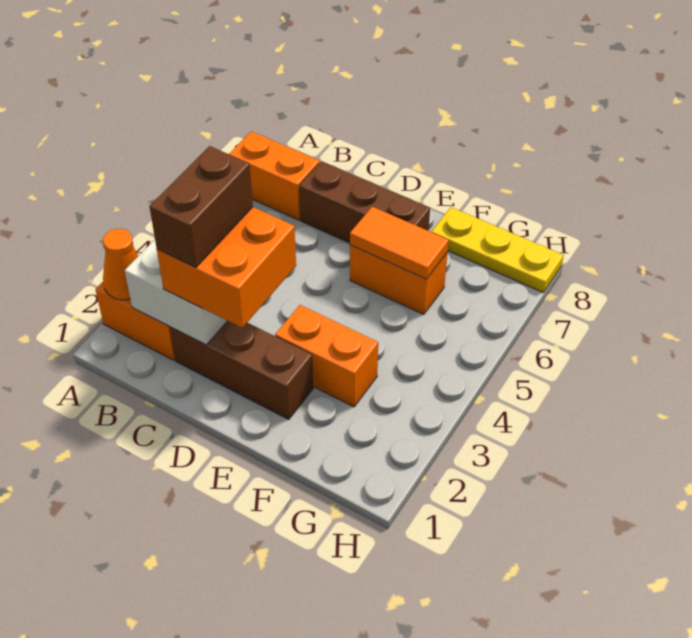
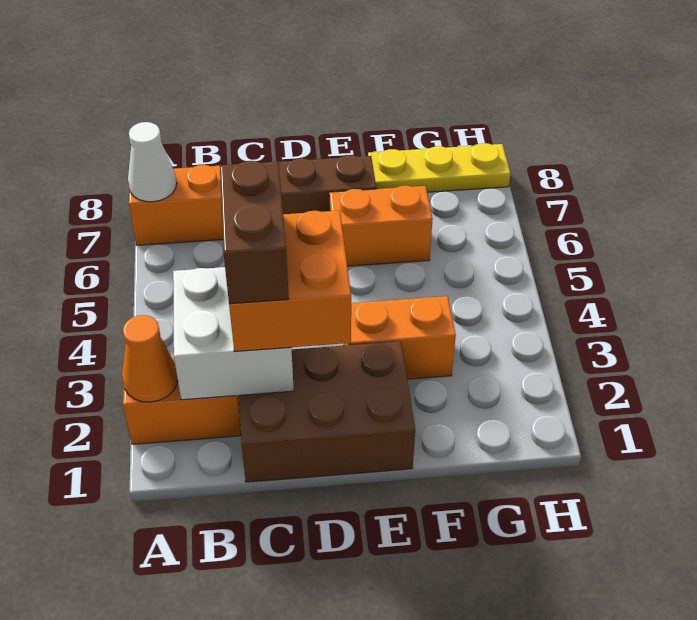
none -> white 1x1 cone [128,122,177,202]
brown 1x3 brick [170,321,313,419] -> brown 2x3 brick [239,341,415,482]
orange 1x2 tile [350,207,449,279] -> none

